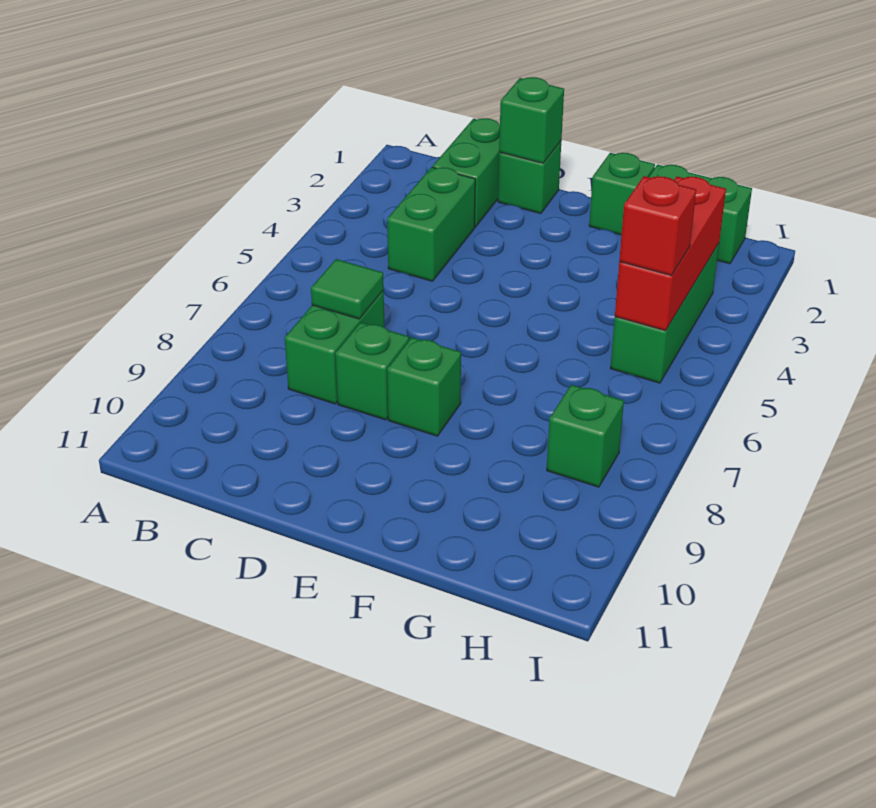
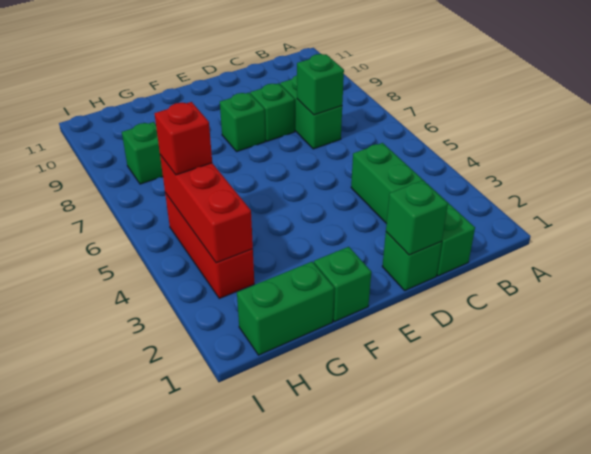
green 1x1 tile [311,259,384,319] -> green 1x1 brick [297,54,344,115]
green 1x3 brick [610,244,719,383] -> red 1x3 brick [165,193,254,298]

